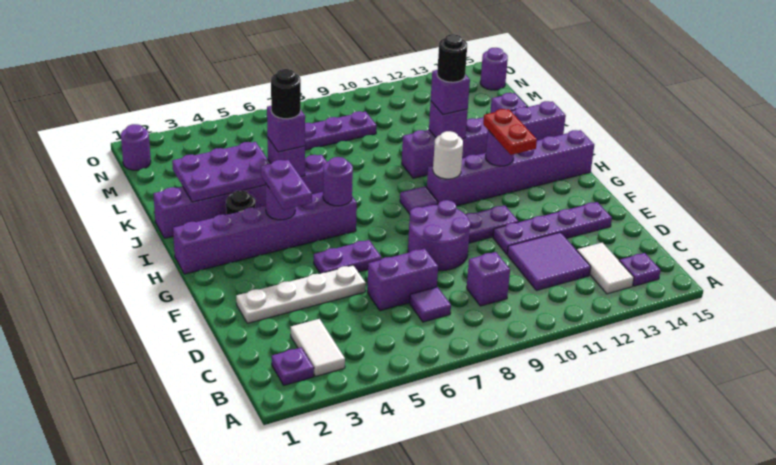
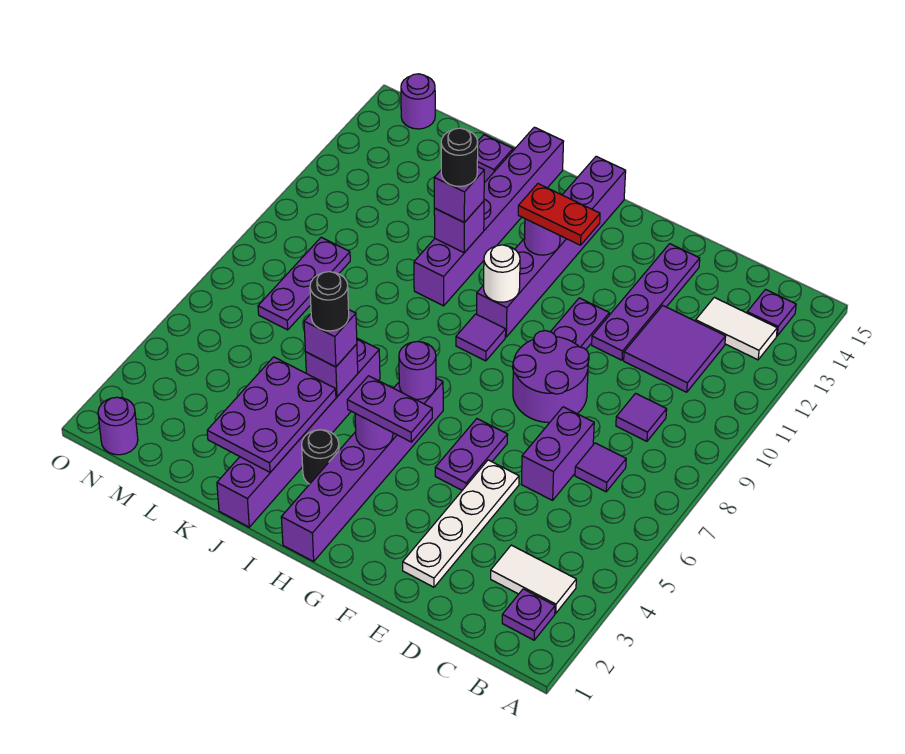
purple 1x1 brick [467,252,510,306] -> purple 1x1 tile [616,393,667,441]

